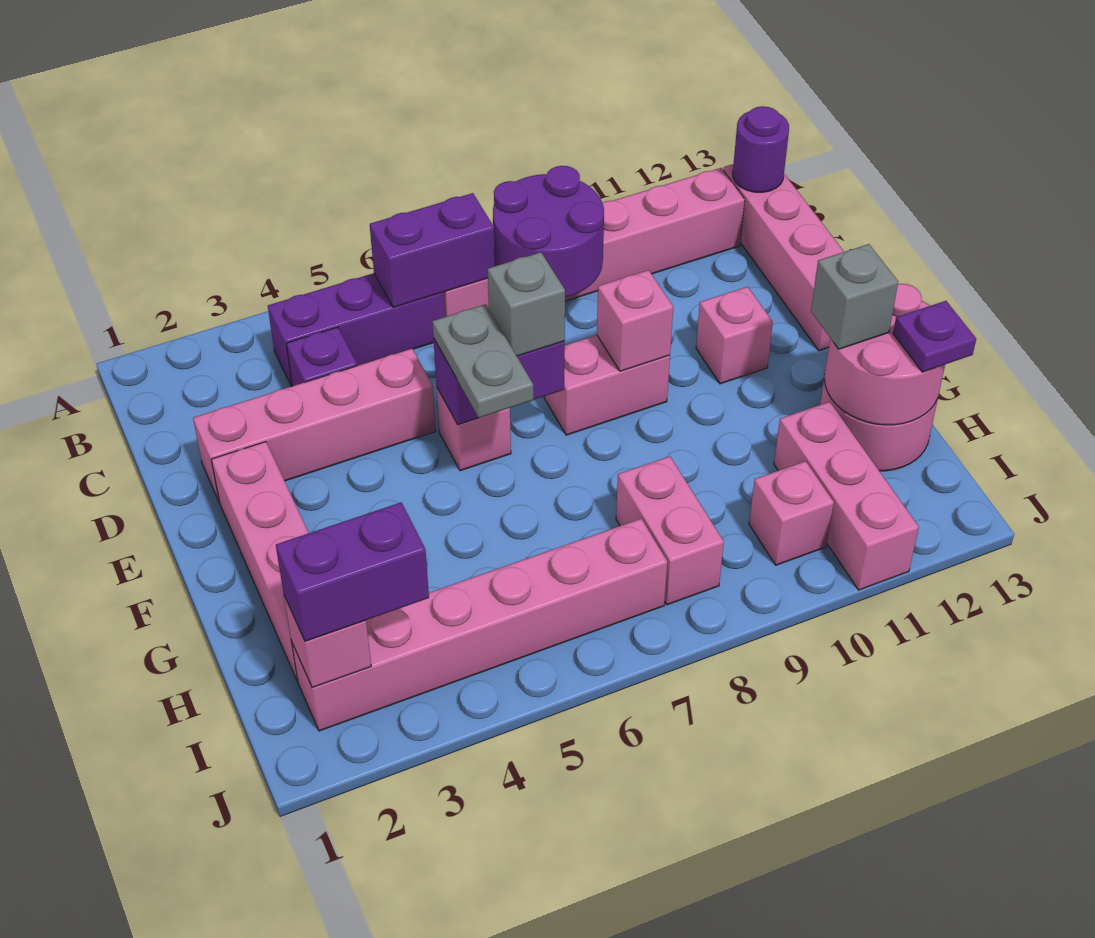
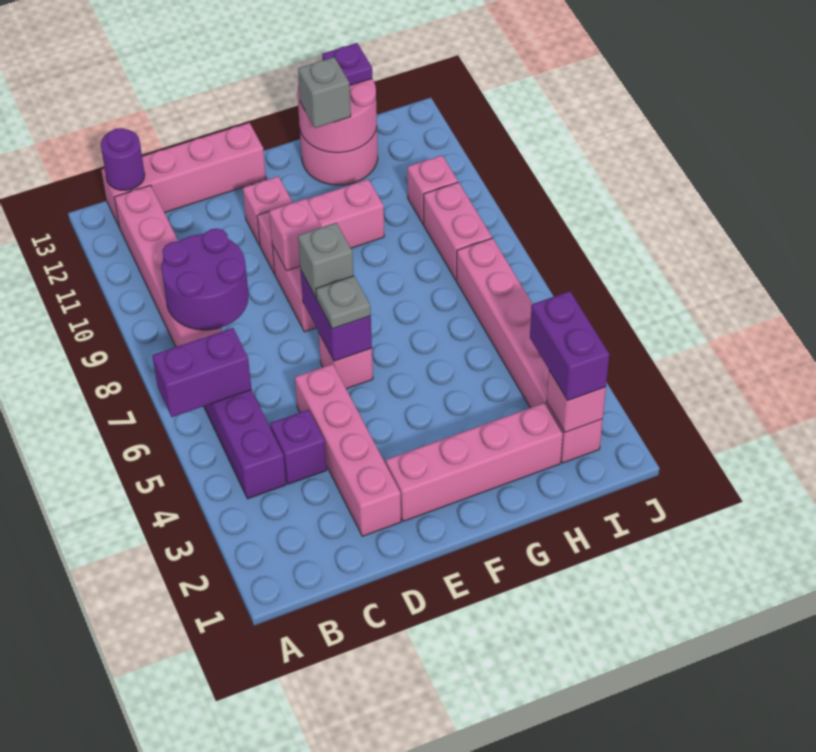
purple 1x2 brick [370,193,495,307] -> purple 1x2 brick turned to [152,328,252,417]
grey 1x2 plate [432,304,533,418] -> grey 1x1 plate [316,276,371,329]
pink 1x2 brick [616,456,724,605] -> pink 1x2 brick turned to [424,182,492,280]
pink 1x3 brick [774,402,919,590] -> pink 1x3 brick moved to [257,179,384,274]

